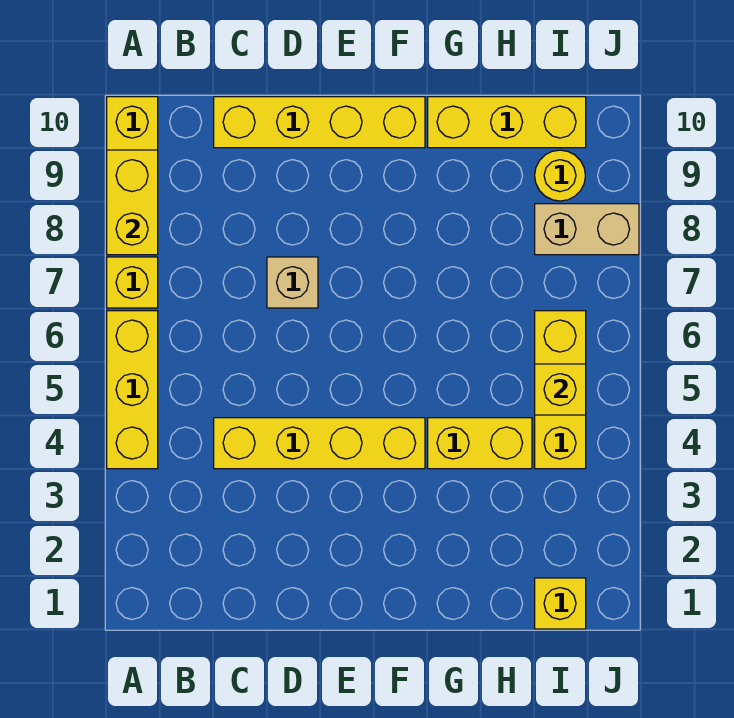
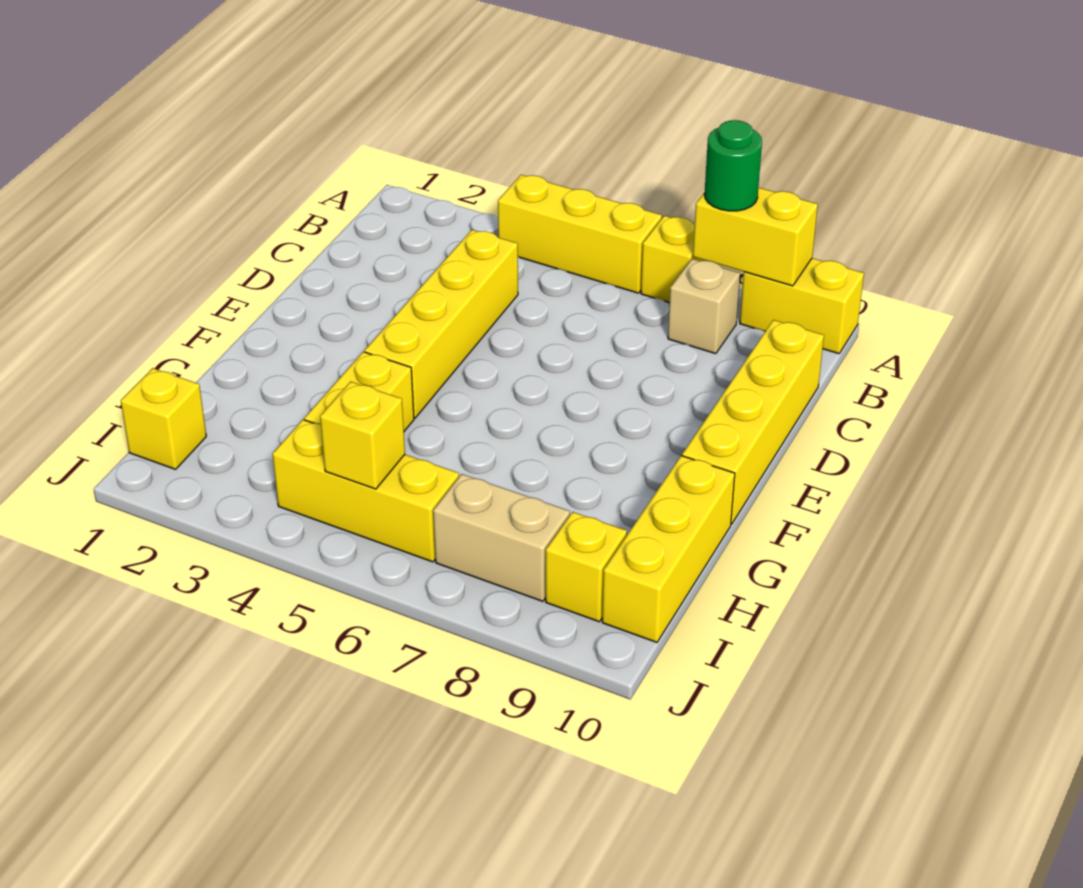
none -> green 1x1 round brick [705,120,762,211]
tan 1x1 brick [267,257,318,308] -> tan 1x1 brick moved to [668,259,740,354]
tan 1x2 brick [535,204,639,255] -> tan 1x2 brick turned to [433,474,570,601]
yellow 1x1 round brick [535,150,585,201] -> yellow 1x1 brick [546,512,627,622]

